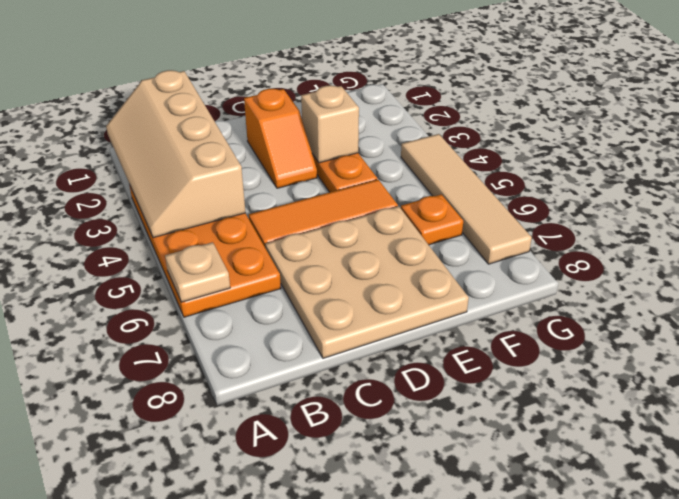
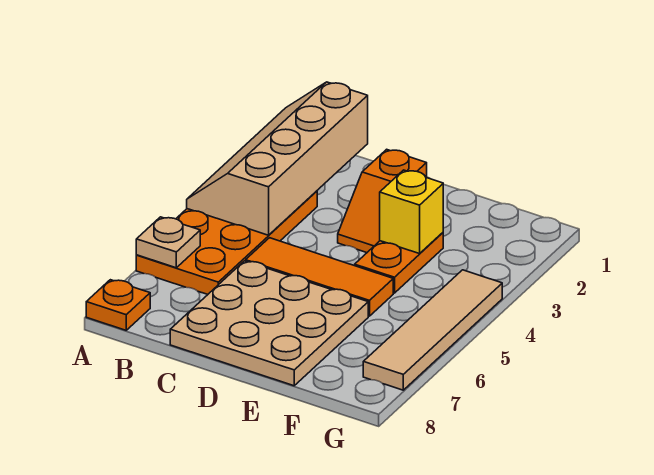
tan 1x1 brick [301,85,359,163] -> yellow 1x1 brick [380,170,443,254]
orange 1x1 plate [401,194,463,245] -> orange 1x1 plate moved to [86,280,150,330]

